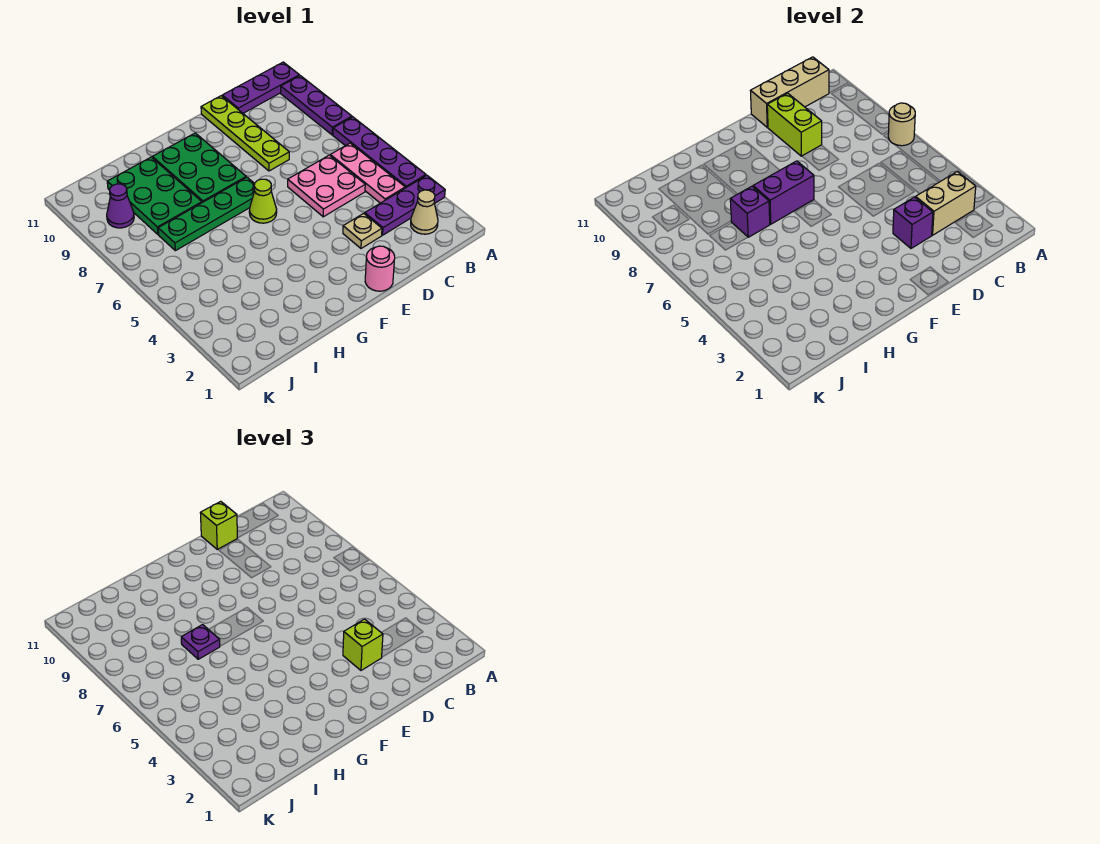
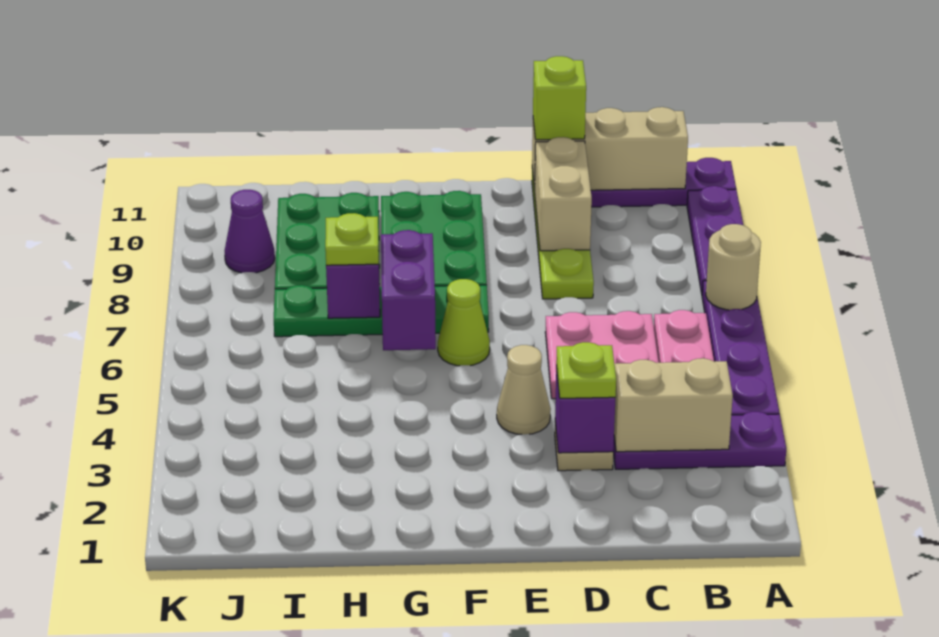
tan 1x1 cone [411,190,438,234] -> tan 1x1 cone moved to [497,345,551,434]
lime 1x1 brick [343,619,383,670] -> lime 1x1 plate [556,342,616,398]
lime 1x2 brick [767,93,822,156] -> tan 1x2 brick [534,137,592,251]
pink 1x1 round brick [365,246,395,291] -> none
purple 1x2 brick [753,161,814,224] -> purple 1x2 brick turned to [381,230,436,350]
purple 1x1 plate [181,625,220,659] -> lime 1x1 plate [325,213,379,265]

